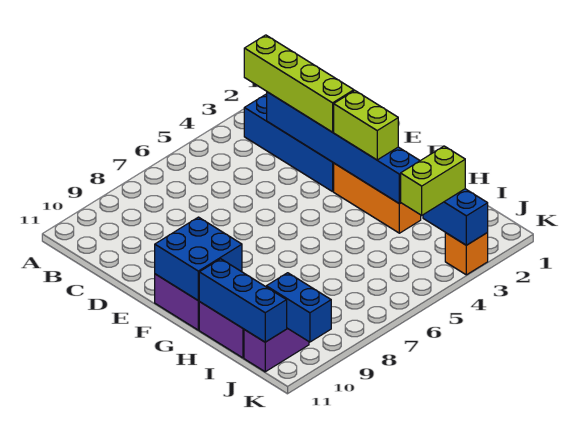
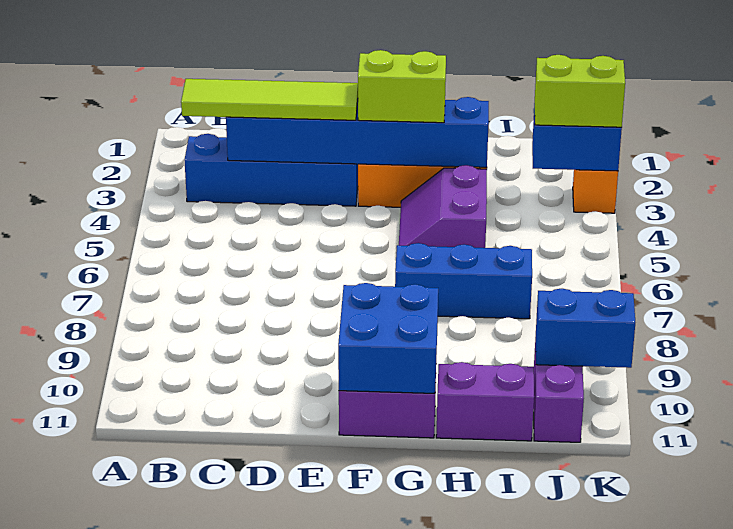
lime 1x4 brick [244,35,354,132] -> lime 1x4 tile [181,79,358,120]
none -> purple 2x2 slope [399,165,487,248]
blue 1x3 brick [199,259,287,342] -> blue 1x3 brick moved to [395,243,532,319]
lime 1x2 brick [401,146,465,215] -> lime 1x2 brick turned to [535,55,625,127]

